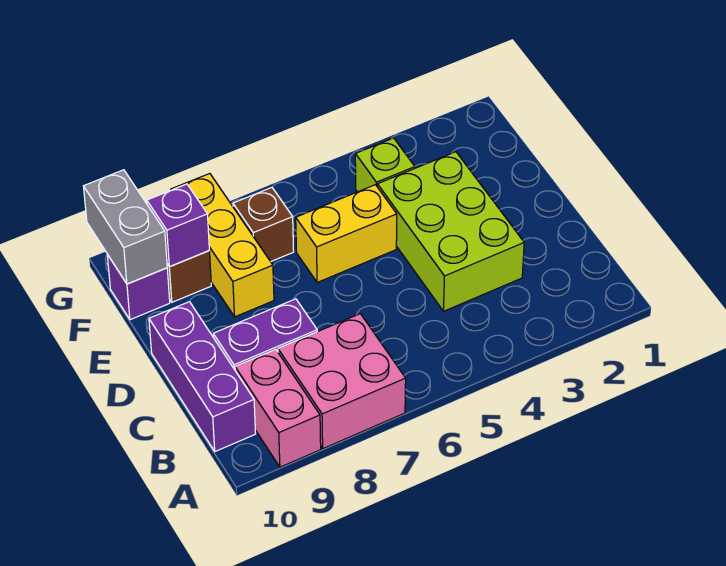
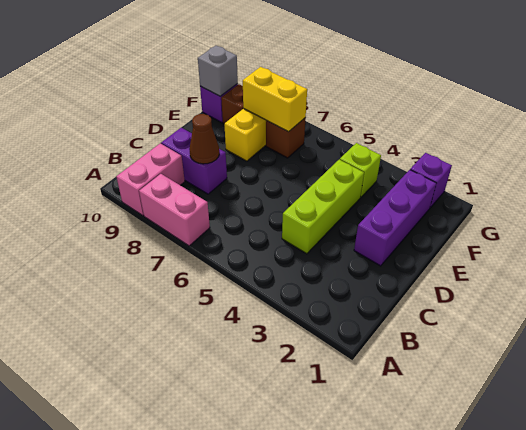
pink 2x2 brick [278,314,406,448] -> pink 1x2 brick [139,174,210,246]
purple 1x3 brick [149,302,256,451] -> purple 1x3 brick moved to [354,170,436,266]
lime 2x3 brick [377,152,524,311] -> lime 1x3 brick [282,159,364,254]
none -> brown 1x1 cone [189,114,219,164]
yellow 1x2 brick [296,185,397,282] -> yellow 1x2 brick moved to [243,67,307,132]
purple 1x1 brick [147,184,209,267] -> purple 1x1 brick moved to [410,153,452,208]
grey 1x2 brick [83,170,167,284] -> grey 1x1 brick [198,46,238,96]

